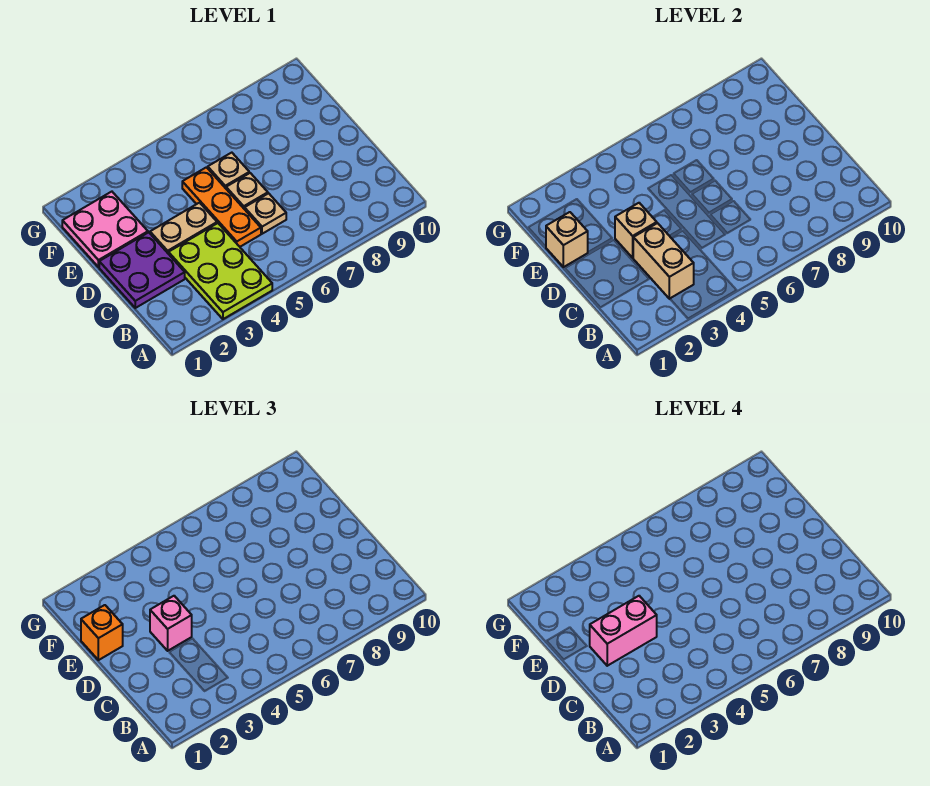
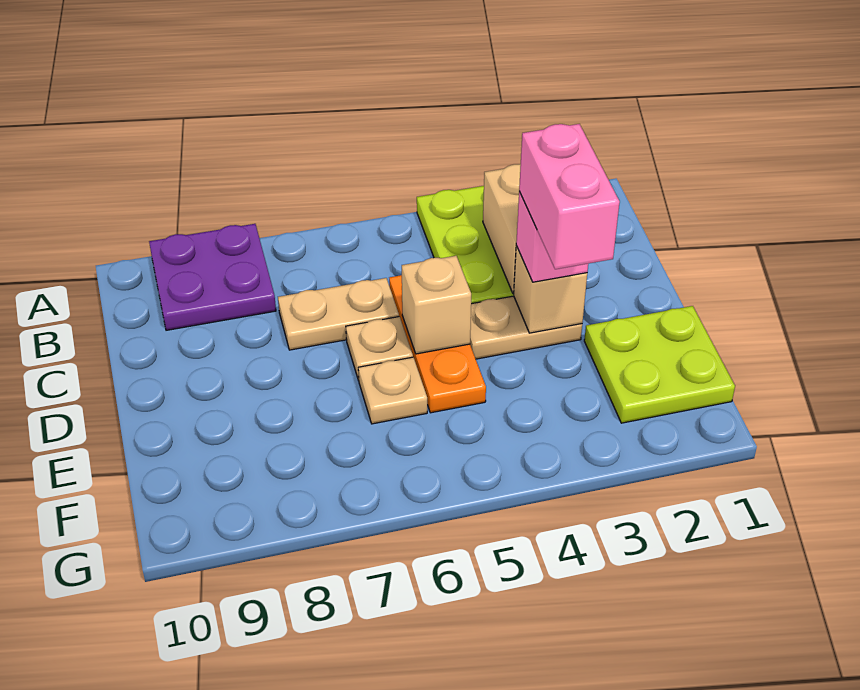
purple 2x2 plate [99,232,185,308] -> purple 2x2 plate moved to [149,224,276,330]
tan 1x1 plate [245,193,286,234] -> tan 1x2 plate [278,278,399,350]
pink 1x2 brick [590,596,657,666] -> pink 1x2 brick turned to [519,124,620,269]
pink 2x2 plate [62,192,148,267] -> lime 2x2 plate [584,306,735,423]
tan 1x1 brick [546,212,588,267] -> tan 1x1 brick moved to [402,256,471,354]
orange 1x1 brick [81,605,123,660] -> none

